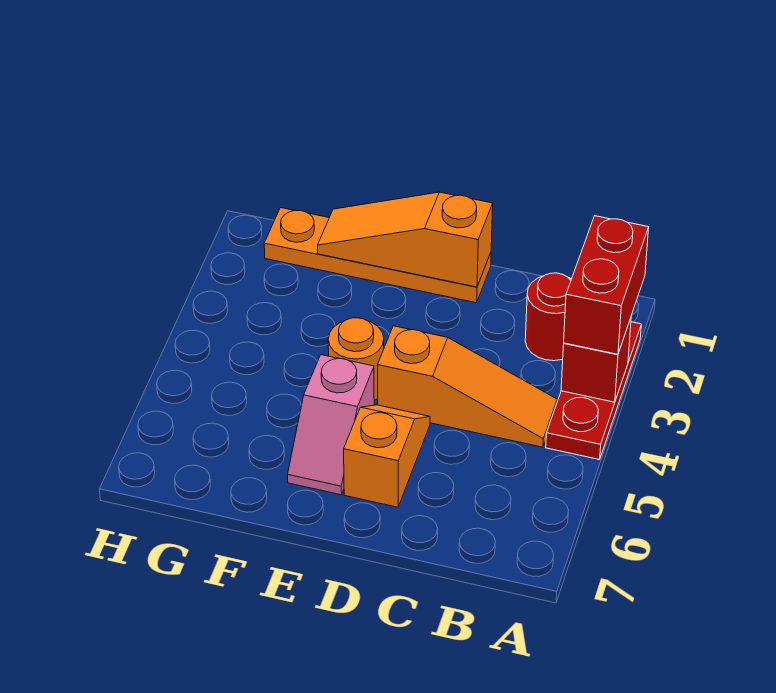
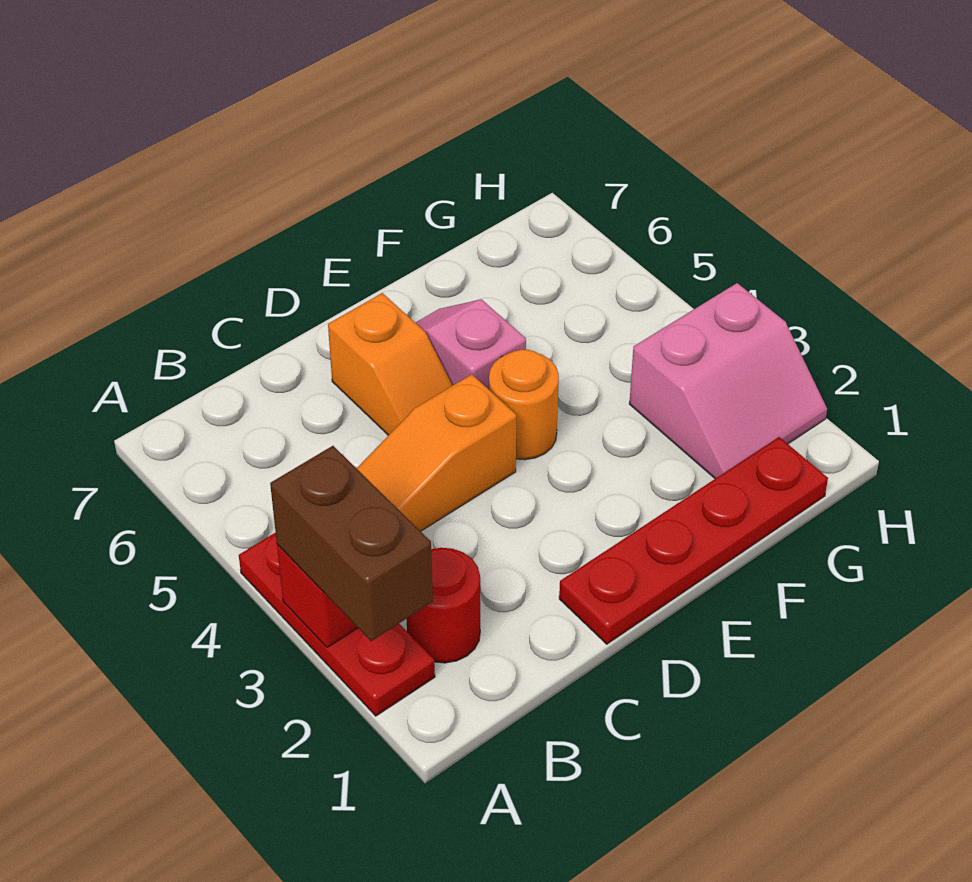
red 1x2 brick [564,216,649,354] -> brown 1x2 brick [270,446,433,641]
orange 1x4 plate [264,208,491,303] -> red 1x4 plate [559,437,828,644]
orange 1x3 slope [318,192,493,287] -> none
none -> pink 2x2 slope [629,283,827,479]

